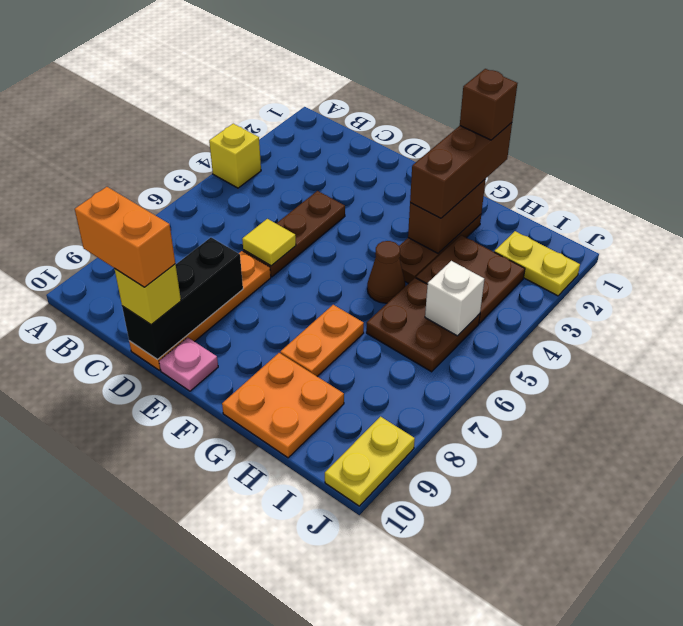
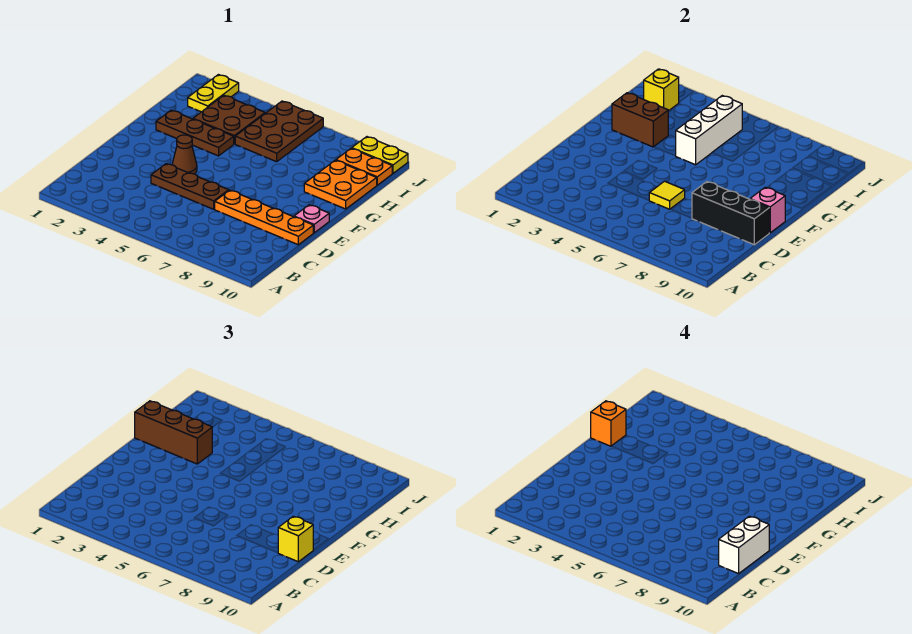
yellow 1x1 brick [209,124,261,188] -> yellow 1x1 brick moved to [644,69,679,111]
orange 1x2 brick [75,187,175,287] -> white 1x2 brick [719,516,769,574]
none -> pink 1x1 brick [750,187,785,233]
brown 1x1 brick [460,69,518,140] -> orange 1x1 brick [591,401,626,446]
brown 1x1 cone [367,241,405,303] -> brown 1x1 cone moved to [172,135,197,174]
orange 1x2 plate [280,305,364,376] -> orange 1x2 plate moved to [336,148,392,185]
brown 2x2 plate [366,278,480,372] -> brown 2x3 plate [235,101,323,162]
white 1x1 brick [425,261,484,336] -> white 1x3 brick [675,96,742,165]

